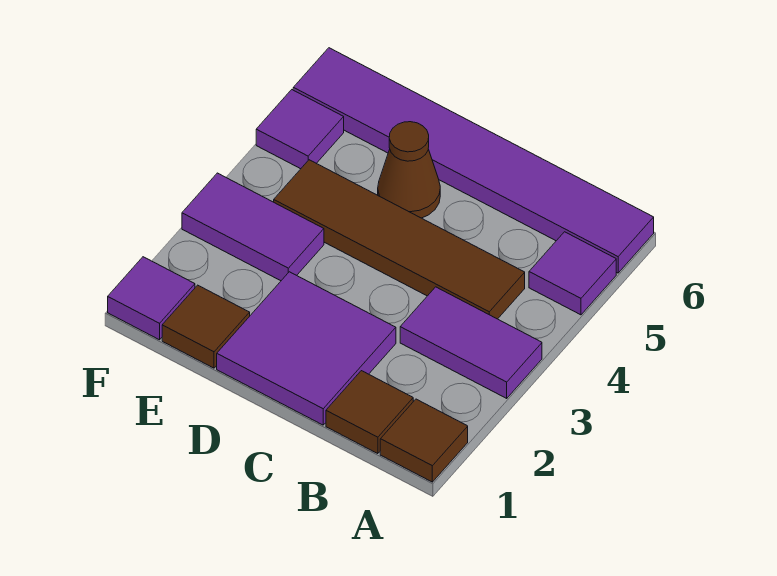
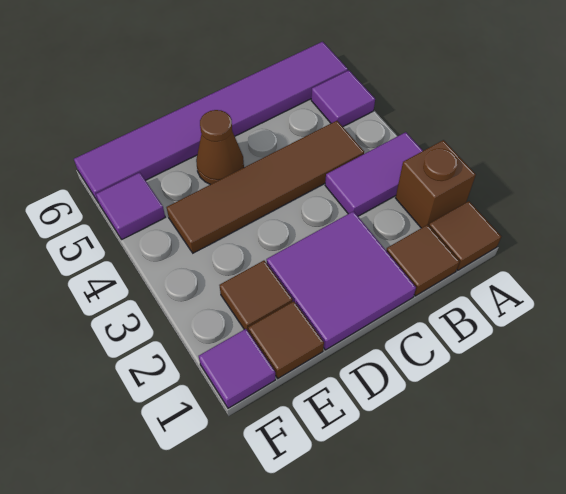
none -> brown 1x1 brick [396,140,476,228]
none -> brown 1x1 tile [219,261,293,332]
purple 1x2 tile [182,173,324,281] -> none

